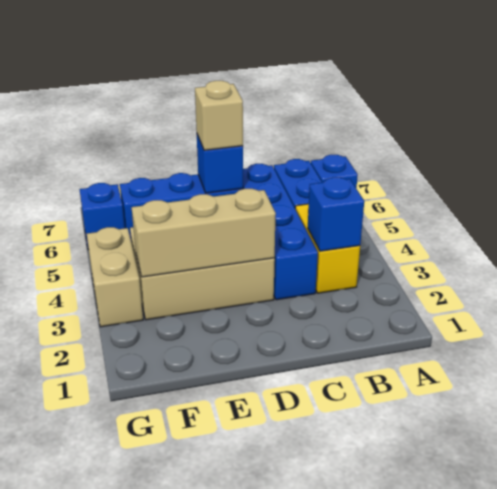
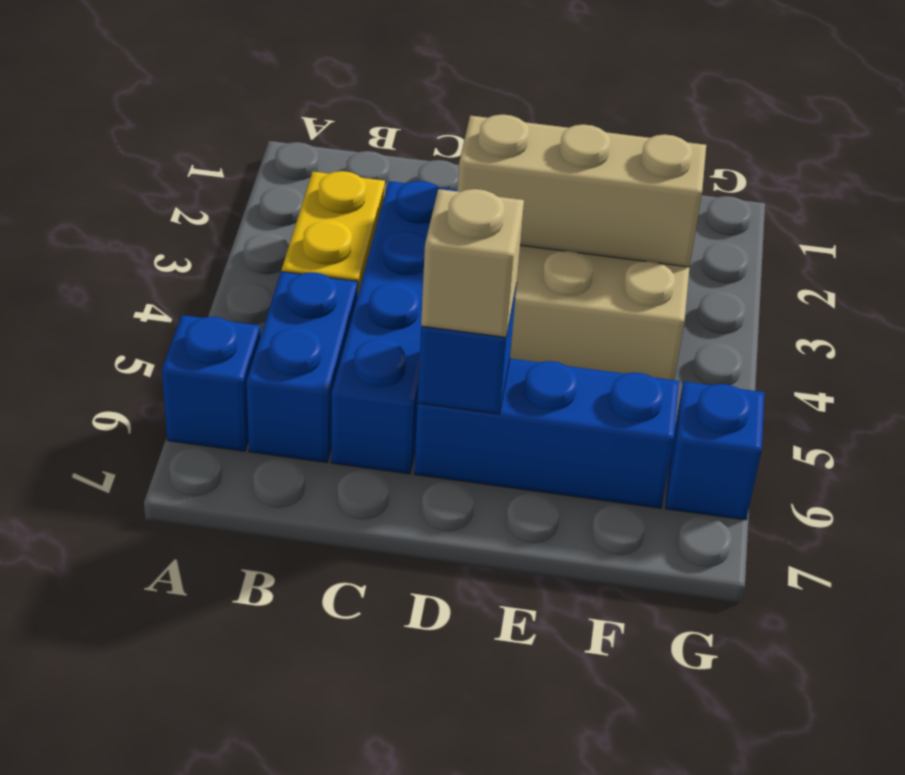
blue 1x1 brick [308,177,364,251] -> none
tan 1x2 brick [87,227,143,327] -> none

